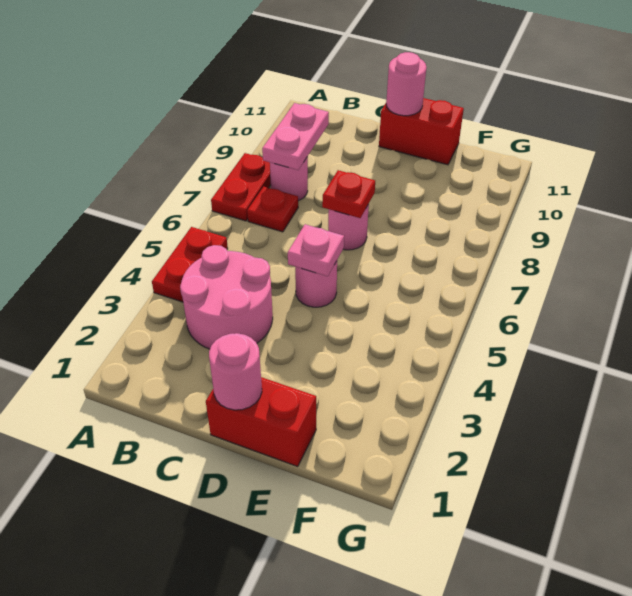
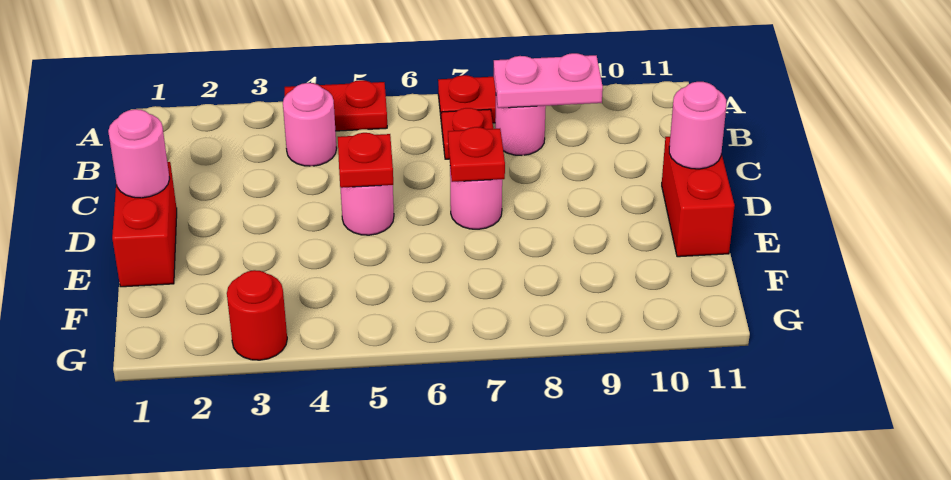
pink 2x2 round brick [180,245,273,349] -> pink 1x1 round brick [283,83,337,166]
pink 1x1 plate [288,224,344,276] -> red 1x1 plate [338,133,393,188]
none -> red 1x1 round brick [227,270,287,360]

